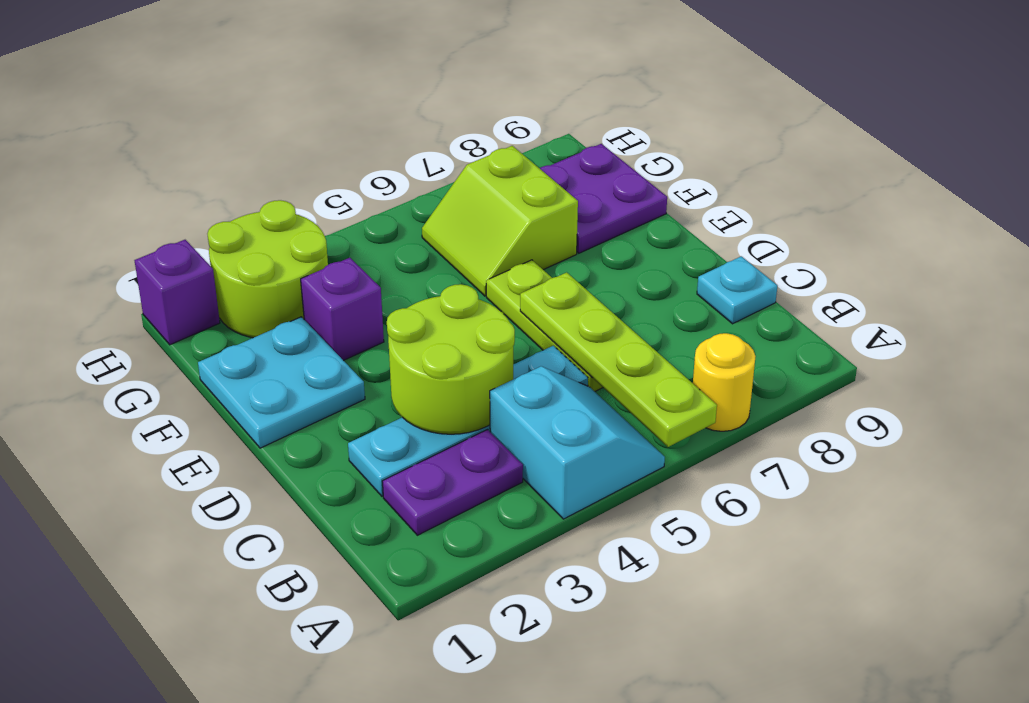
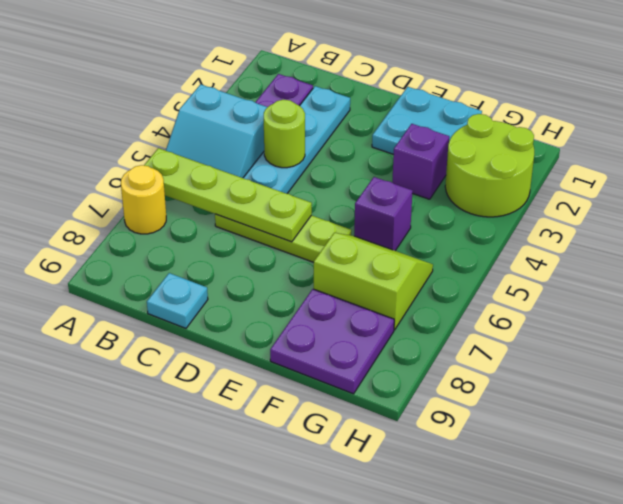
lime 2x2 round brick [387,284,515,434] -> lime 1x1 round brick [264,100,305,168]
purple 1x1 brick [135,240,220,345] -> purple 1x1 brick moved to [354,177,413,251]

